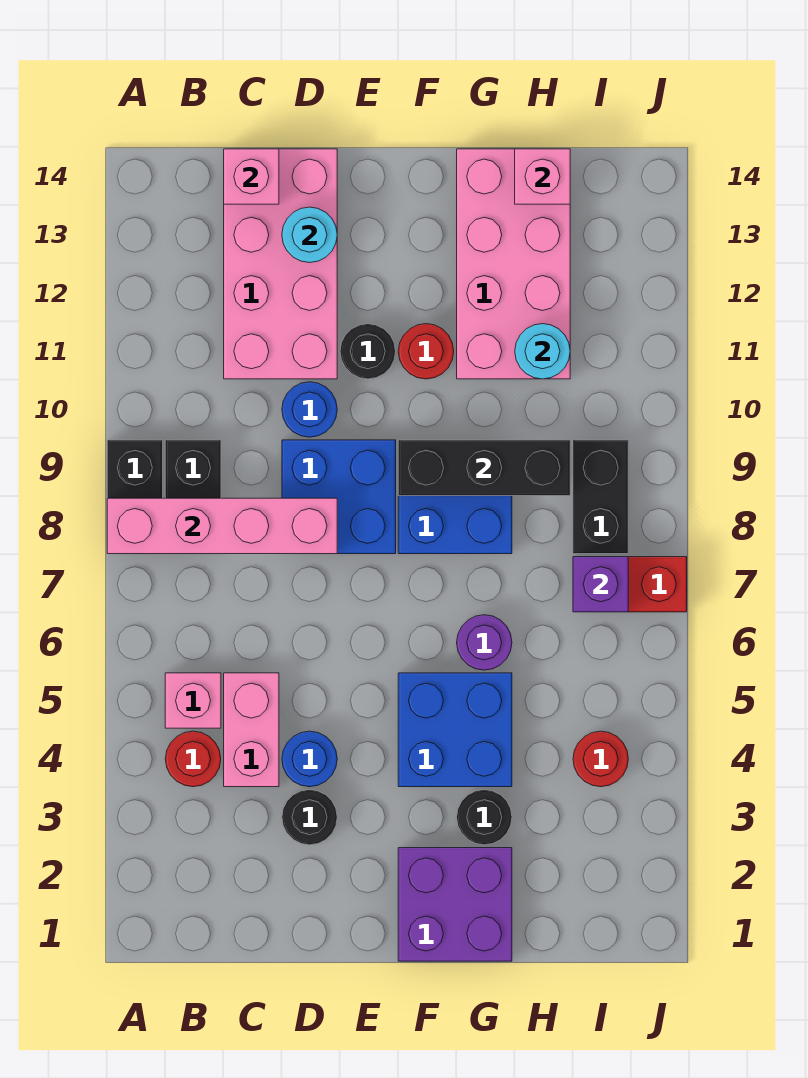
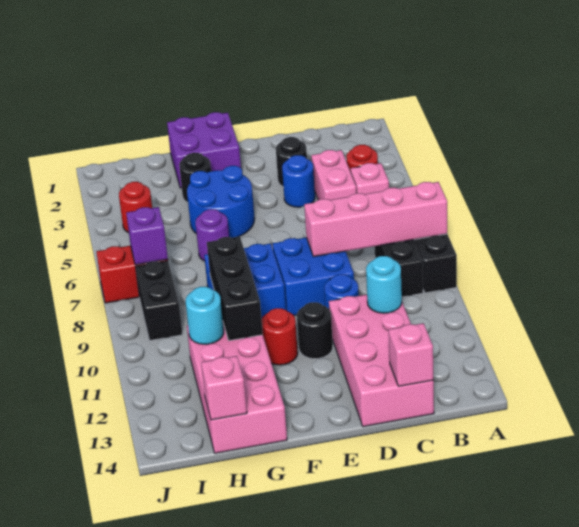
cyan 1x1 round brick [282,207,337,263] -> cyan 1x1 round brick moved to [366,256,402,313]
blue 2x2 brick [398,673,512,787] -> blue 2x2 round brick [187,166,255,238]
black 1x3 brick [398,440,570,496] -> black 1x3 brick turned to [207,237,263,341]

